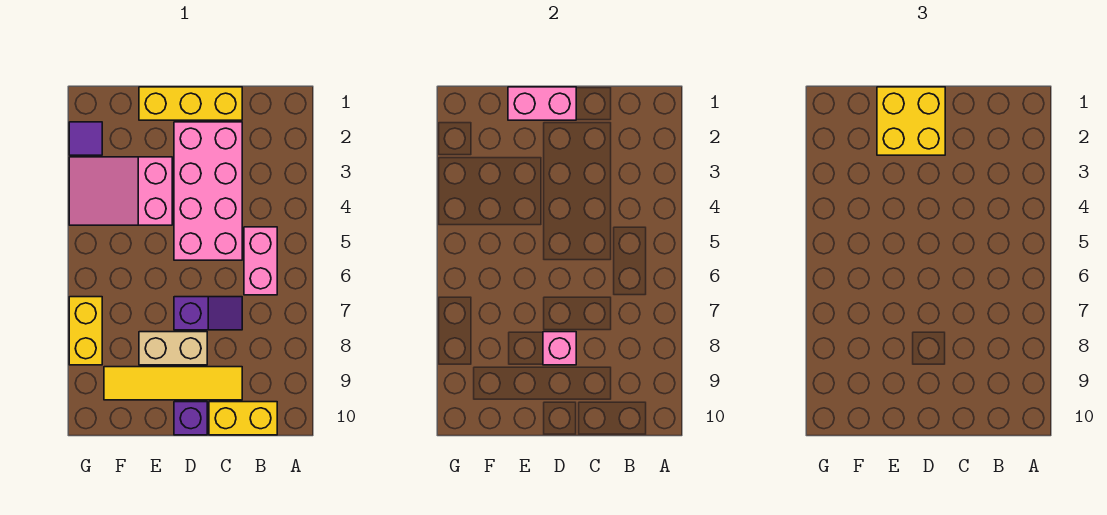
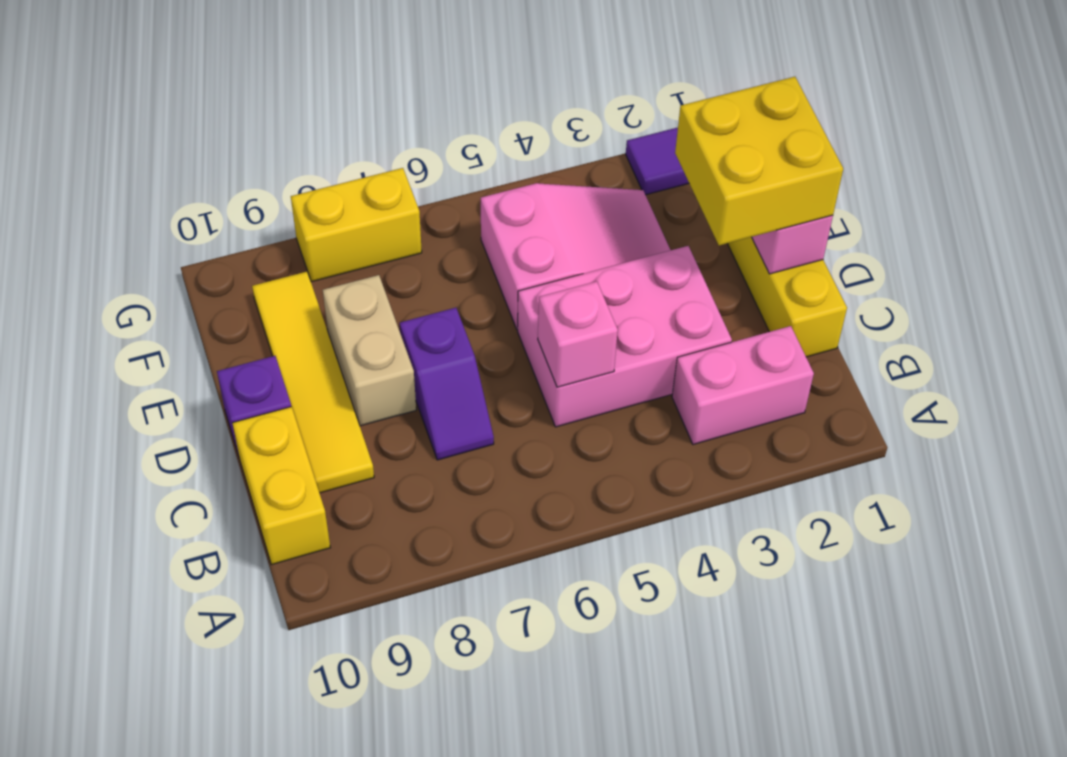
pink 1x2 brick [244,227,277,295] -> pink 1x2 brick moved to [672,326,814,444]
pink 2x4 brick [174,122,242,260] -> pink 2x3 brick [518,246,732,427]
pink 1x1 brick [543,332,576,365] -> pink 1x1 brick moved to [538,281,618,387]
pink 2x3 slope [69,157,172,225] -> pink 2x3 slope turned to [481,183,670,329]

